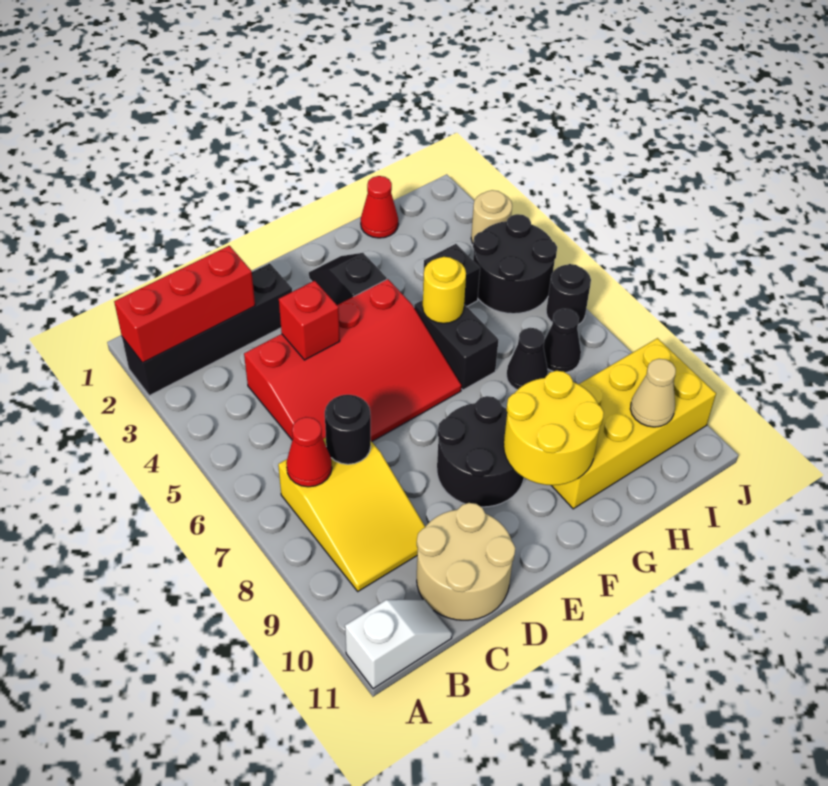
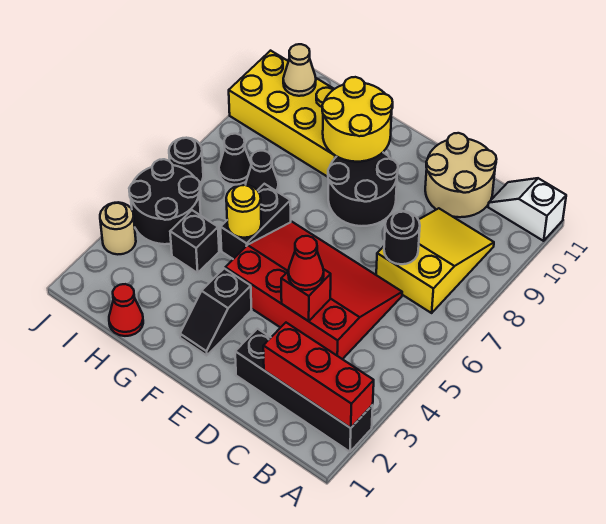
red 1x1 cone [286,417,332,487] -> red 1x1 cone moved to [288,236,324,290]

